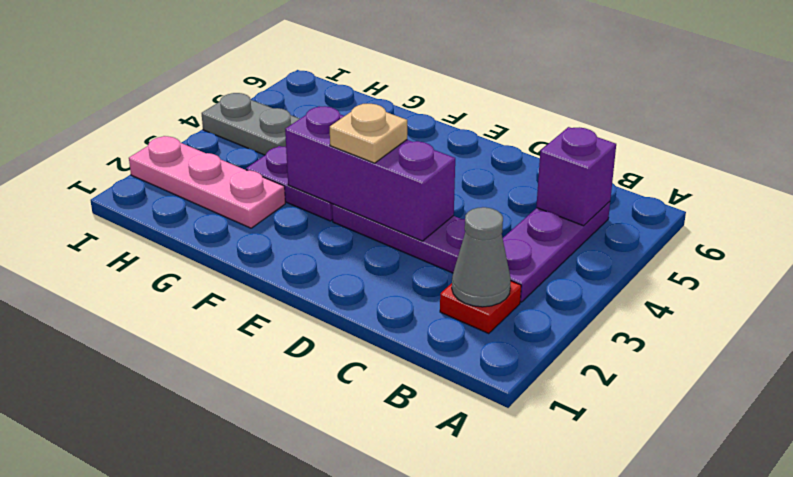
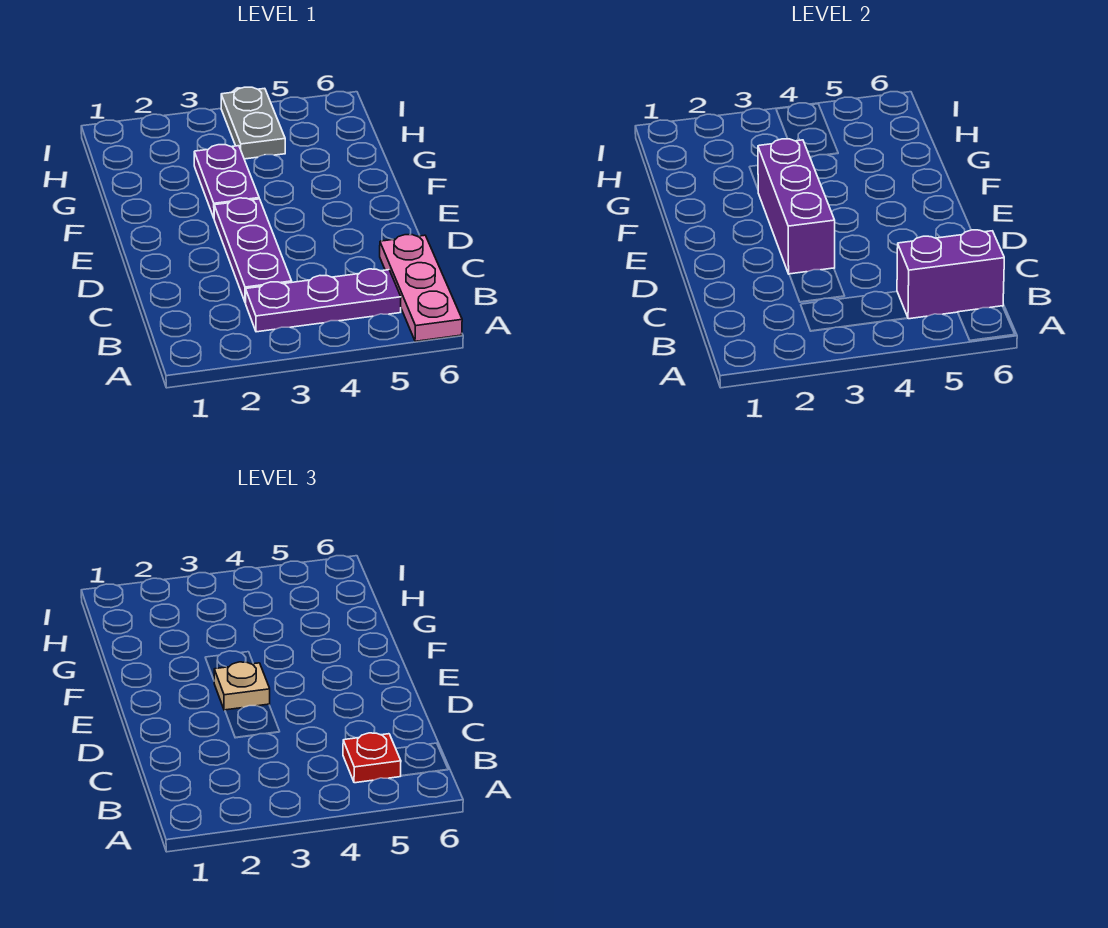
red 1x1 plate [440,281,521,334] -> red 1x1 plate moved to [343,733,401,783]
grey 1x1 cone [452,207,511,307] -> none
purple 1x1 brick [536,127,616,226] -> purple 1x2 brick [897,230,1004,319]
pink 1x3 plate [129,136,285,228] -> pink 1x3 plate moved to [380,235,462,341]

